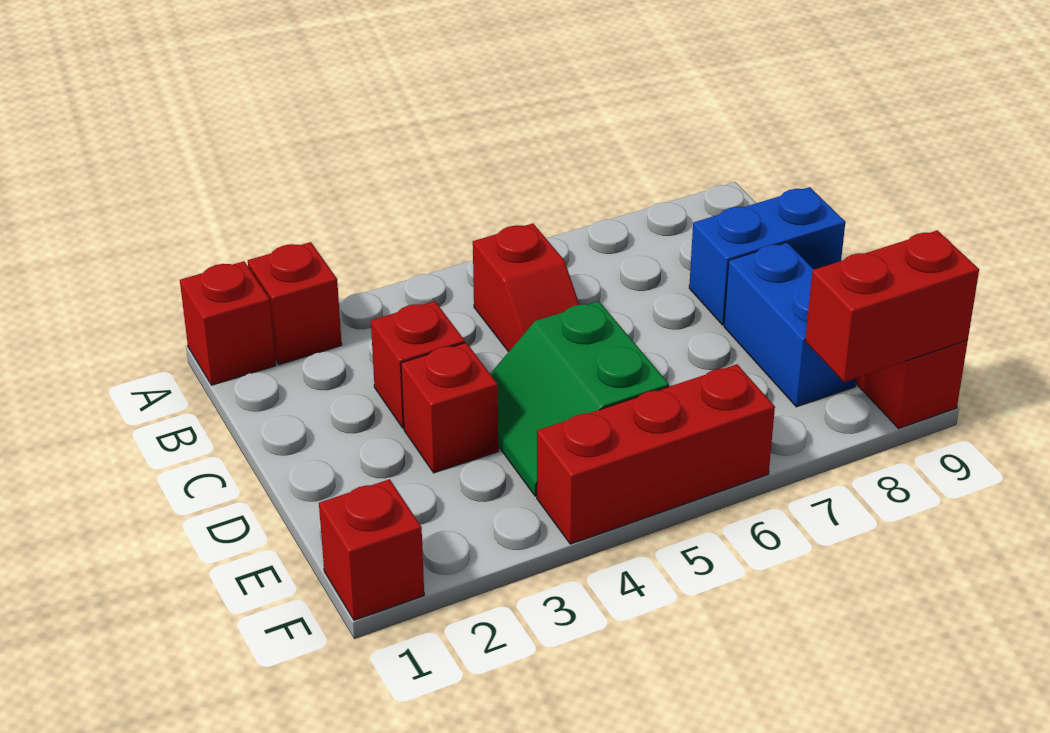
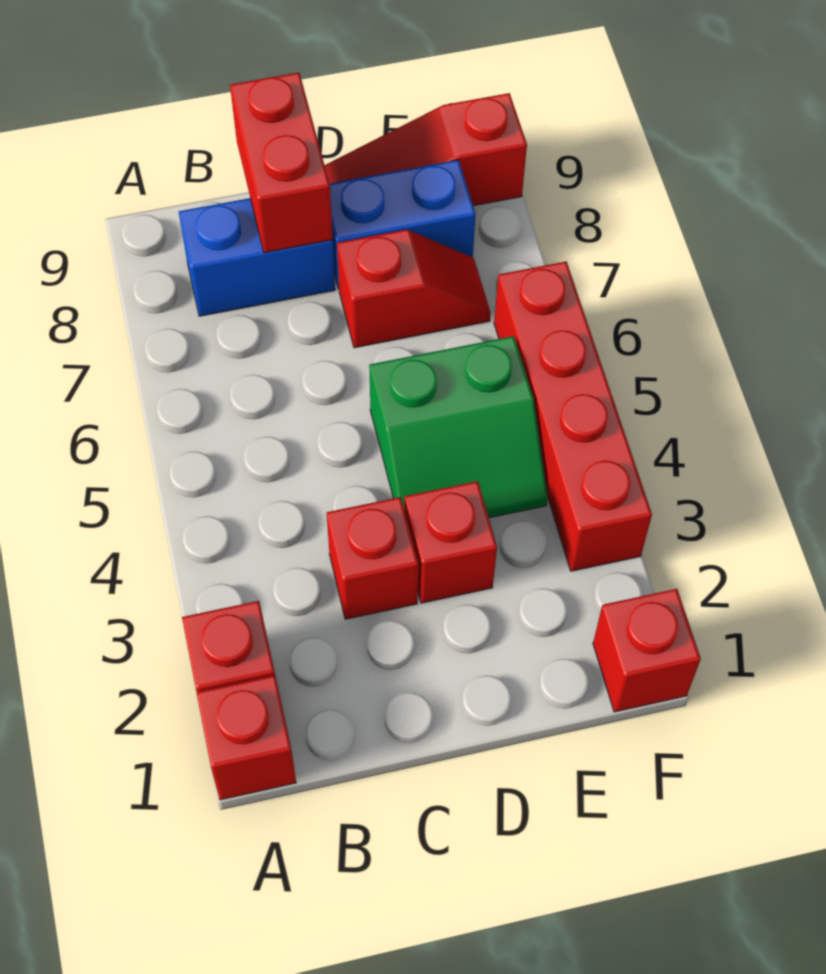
red 1x2 slope [473,223,579,352] -> red 1x2 slope moved to [337,230,491,348]
blue 1x2 brick [689,187,845,325] -> blue 1x2 brick turned to [179,198,335,316]
red 1x3 brick [537,364,775,544] -> red 1x4 brick [494,262,652,571]
red 1x2 brick [805,230,979,382] -> red 1x2 brick moved to [230,73,333,253]

